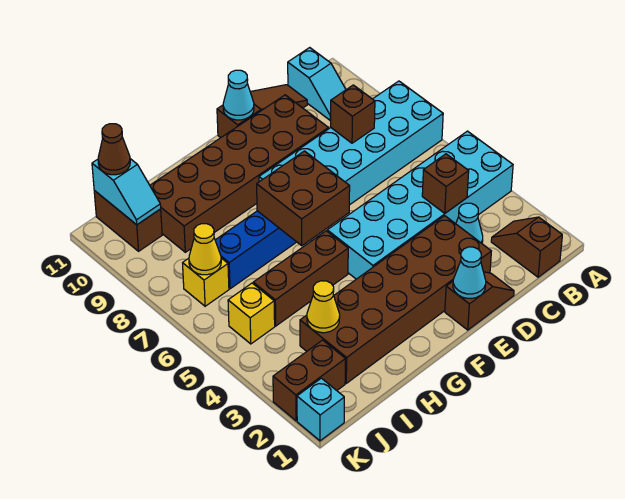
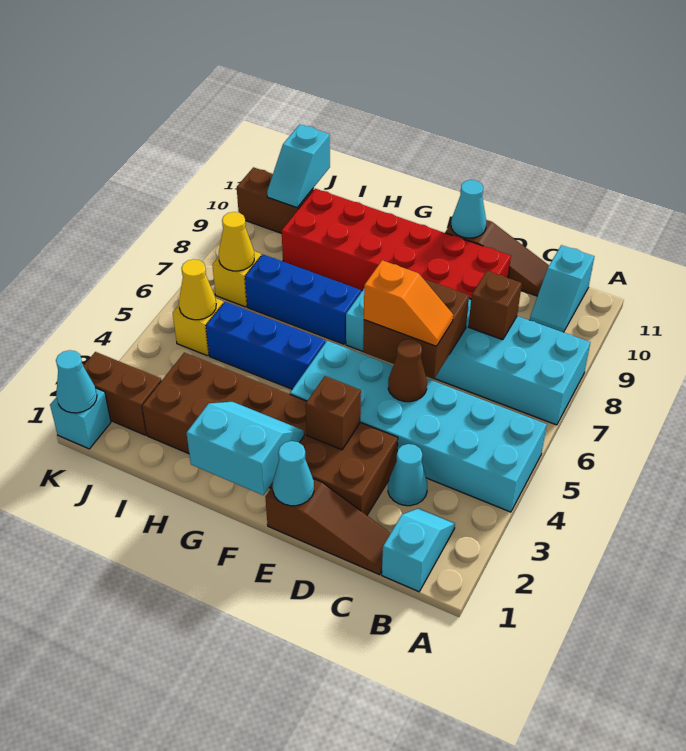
brown 1x2 slope [491,217,562,277] -> cyan 1x2 slope [382,508,455,592]
brown 1x1 brick [422,154,469,213] -> brown 1x1 brick moved to [306,376,361,450]
brown 1x2 slope [445,272,514,330] -> brown 1x3 slope [266,479,391,575]
none -> orange 1x2 slope [364,260,453,346]
brown 2x6 brick [150,95,328,252] -> red 2x6 brick [282,189,511,299]
none -> cyan 2x2 slope [186,402,304,495]
brown 2x2 brick [257,151,350,246] -> brown 2x2 brick moved to [363,279,469,379]
brown 1x3 brick [253,231,348,326] -> blue 1x3 brick [206,302,325,389]
yellow 1x1 cone [307,281,340,333] -> yellow 1x1 cone moved to [179,259,216,320]
brown 1x2 brick [94,191,162,251] -> brown 1x2 brick turned to [237,167,314,233]
brown 1x1 cone [98,124,130,175] -> brown 1x1 cone moved to [388,339,427,402]
none -> cyan 1x1 cone [56,350,97,413]

